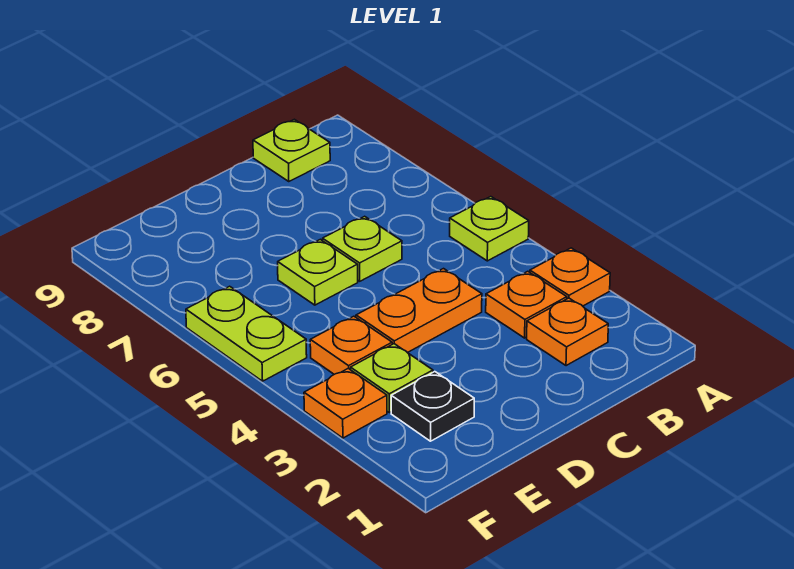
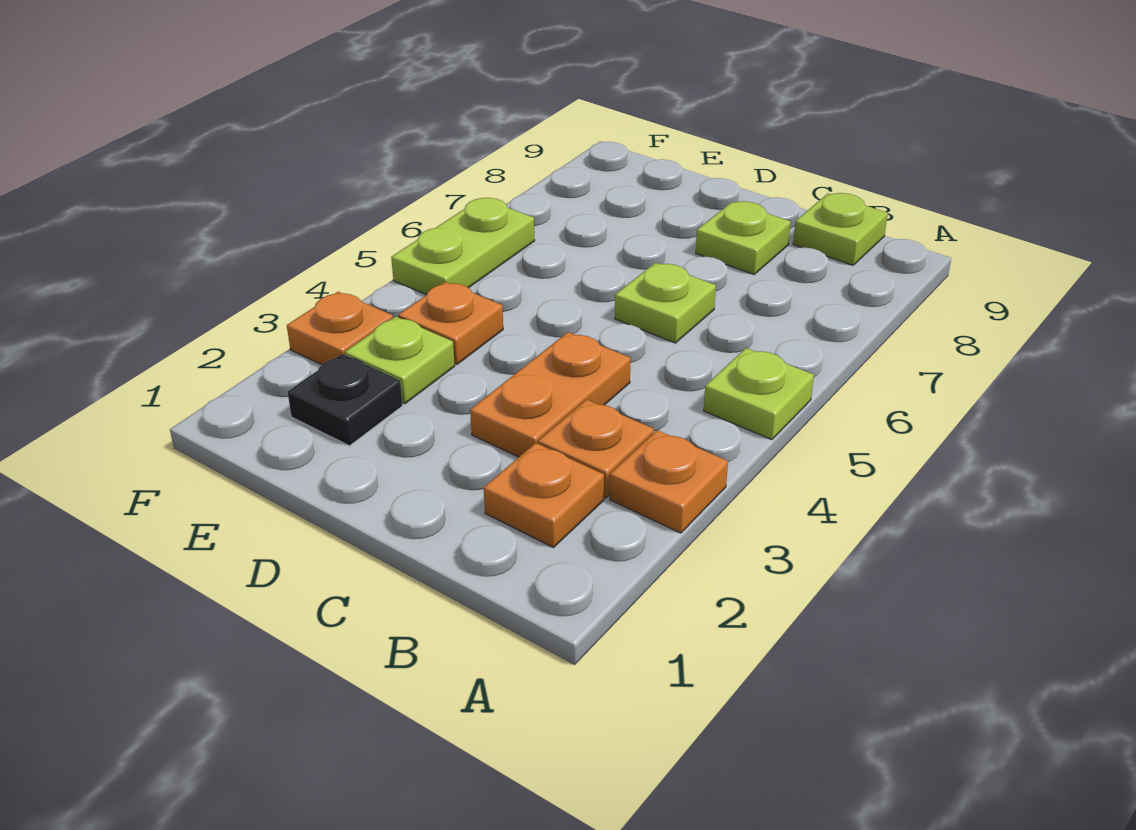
orange 1x2 plate [356,269,482,353] -> orange 1x2 plate turned to [470,332,631,457]
lime 1x1 plate [278,239,358,305] -> lime 1x1 plate moved to [696,201,791,274]

